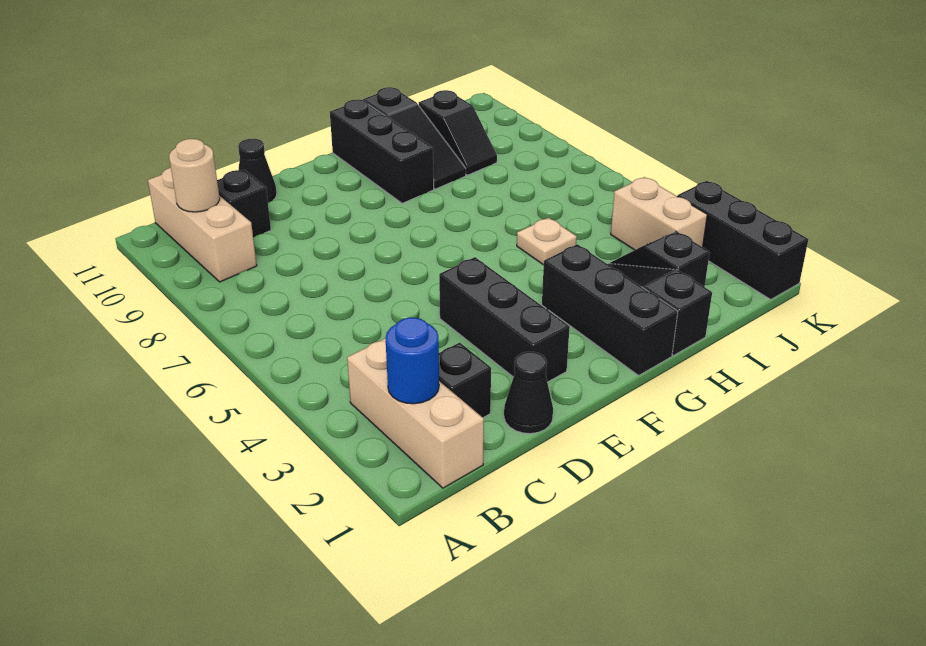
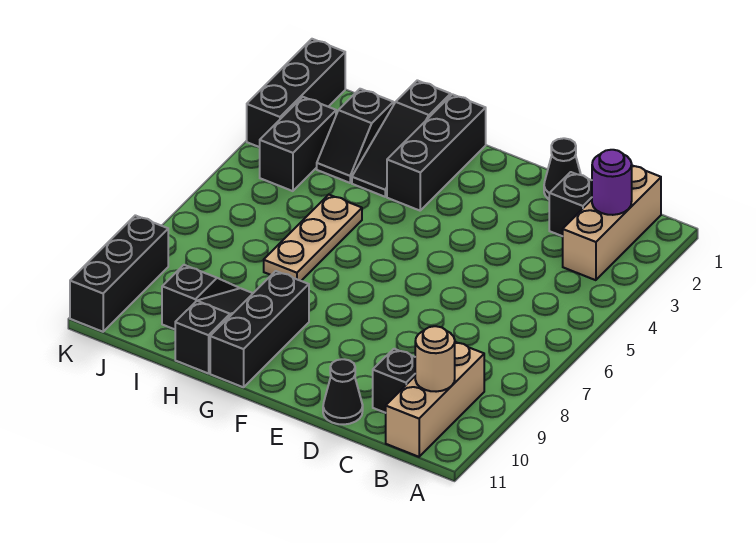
blue 1x1 round brick [385,317,439,404] -> purple 1x1 round brick [592,150,632,215]
black 1x3 brick [439,257,570,382] -> black 1x3 brick moved to [70,215,168,332]
tan 1x1 plate [517,218,577,265] -> tan 1x3 plate [264,195,362,281]
tan 1x2 brick [611,177,707,250] -> black 1x2 brick [260,97,336,191]

